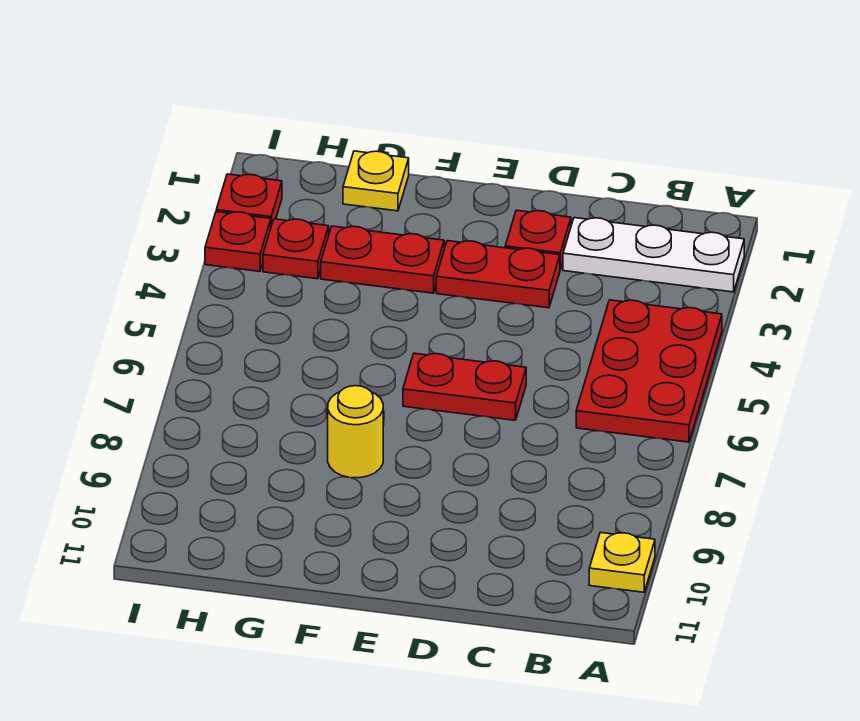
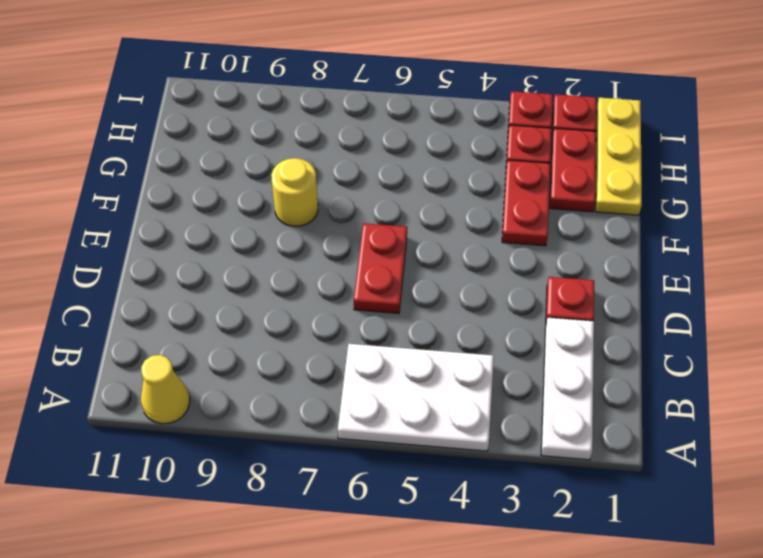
red 2x3 plate [576,300,722,442] -> white 2x3 plate [338,344,494,451]
yellow 1x1 plate [589,532,655,592] -> yellow 1x1 cone [141,355,190,424]
red 1x2 plate [436,241,560,308] -> red 1x2 plate moved to [550,128,596,212]
yellow 1x1 plate [343,151,409,211] -> yellow 1x3 plate [595,98,642,215]

